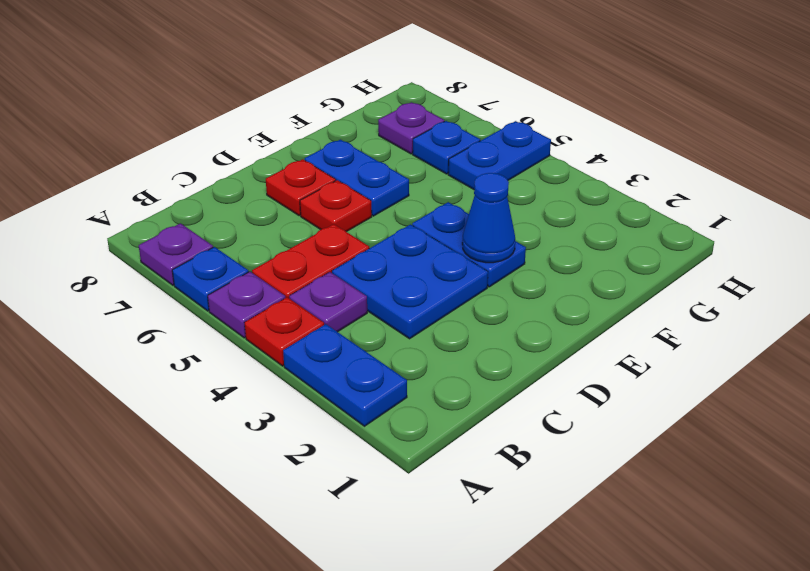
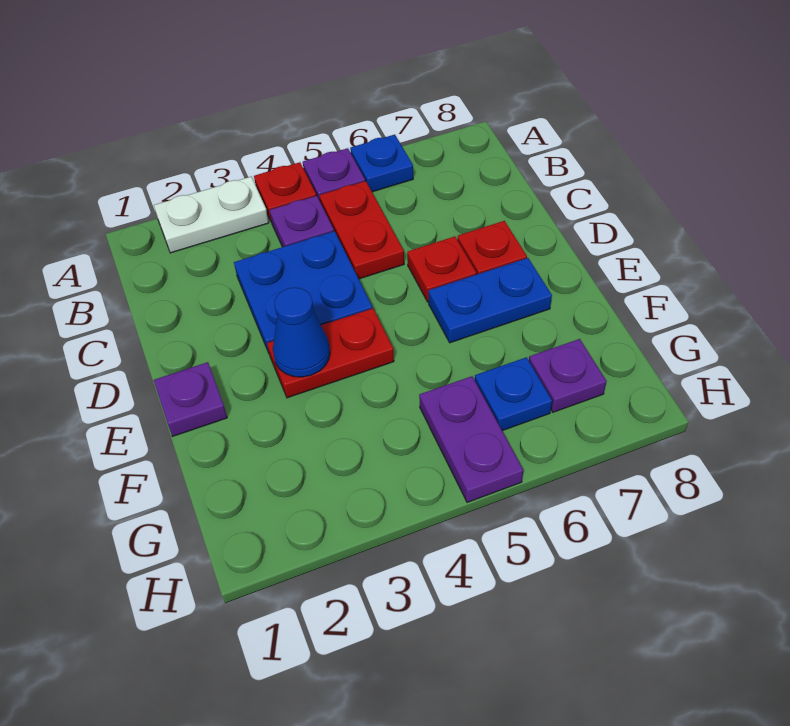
blue 1x2 plate [283,324,407,426] -> white 1x2 plate [154,177,269,253]
purple 1x1 plate [139,223,213,285] -> purple 1x1 plate moved to [154,362,227,436]
blue 1x2 plate [412,202,526,287] -> red 1x2 plate [267,308,394,398]
blue 1x2 plate [448,121,551,189] -> purple 1x2 plate [419,376,523,502]

